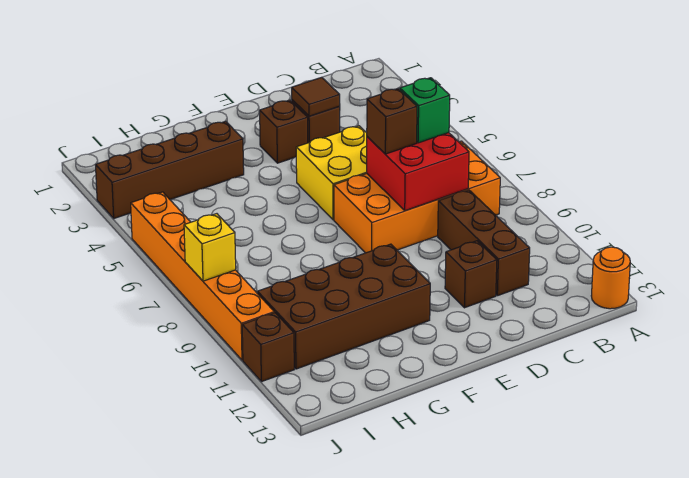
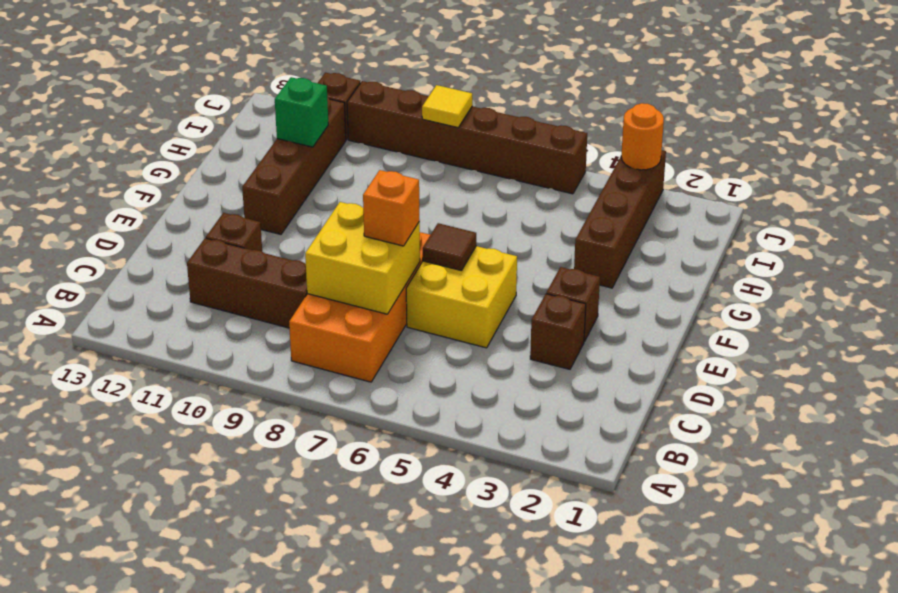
orange 1x1 round brick [591,247,630,309] -> orange 1x1 round brick moved to [621,103,664,170]
red 2x2 brick [367,133,469,211] -> yellow 2x2 brick [305,202,420,314]
green 1x1 brick [400,78,450,143] -> green 1x1 brick moved to [275,77,328,147]
brown 1x1 tile [292,77,340,116] -> brown 1x1 tile moved to [423,223,476,271]
brown 1x1 brick [367,89,417,154] -> orange 1x1 brick [363,170,420,246]
brown 2x4 brick [257,244,430,369] -> brown 1x4 brick [242,97,346,234]
orange 1x6 brick [131,192,274,360] -> brown 1x6 brick [347,81,587,194]
yellow 1x1 brick [184,214,236,281] -> yellow 1x1 tile [422,85,472,128]

